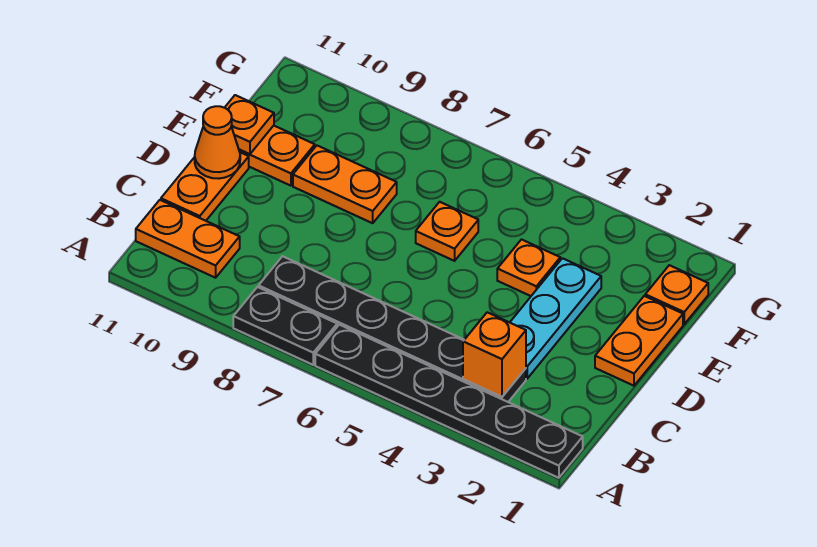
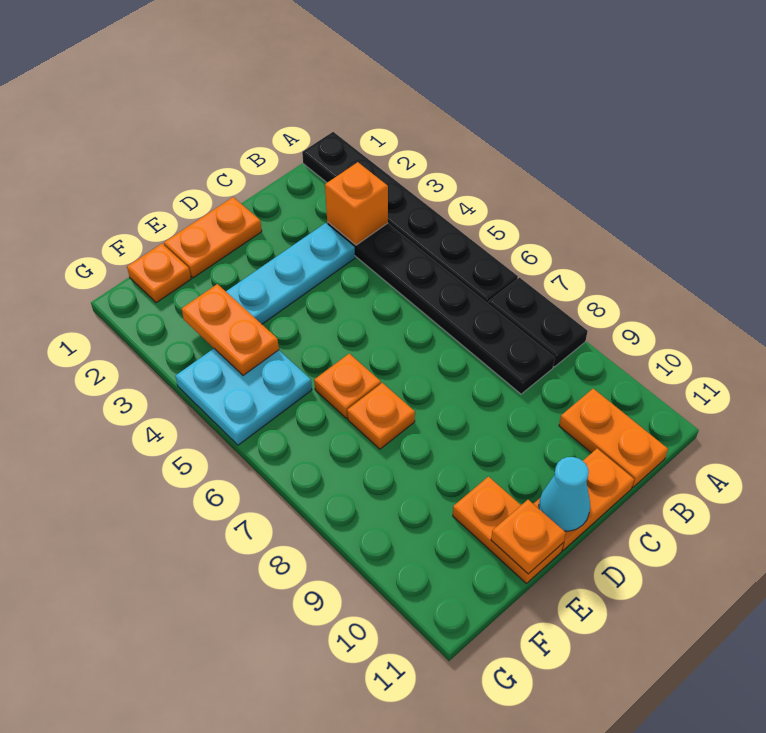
orange 1x1 cone [195,106,240,179] -> cyan 1x1 cone [539,457,590,531]
orange 1x1 plate [497,240,560,296] -> orange 1x1 plate moved to [347,383,415,449]
orange 1x2 plate [293,146,397,223] -> orange 1x2 plate moved to [182,284,279,375]
none -> cyan 2x2 plate [175,349,312,445]

